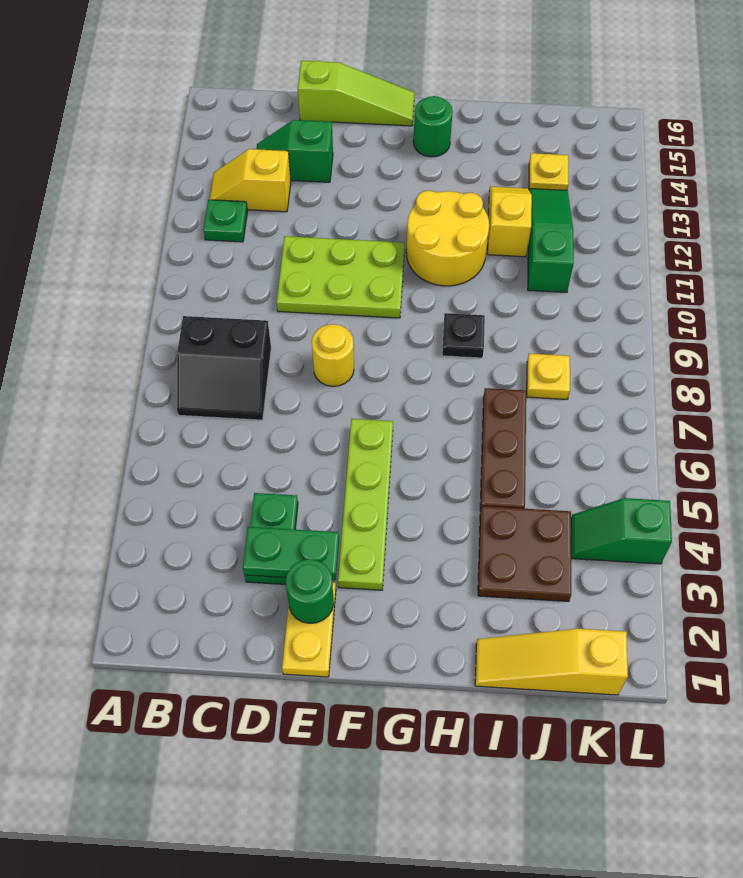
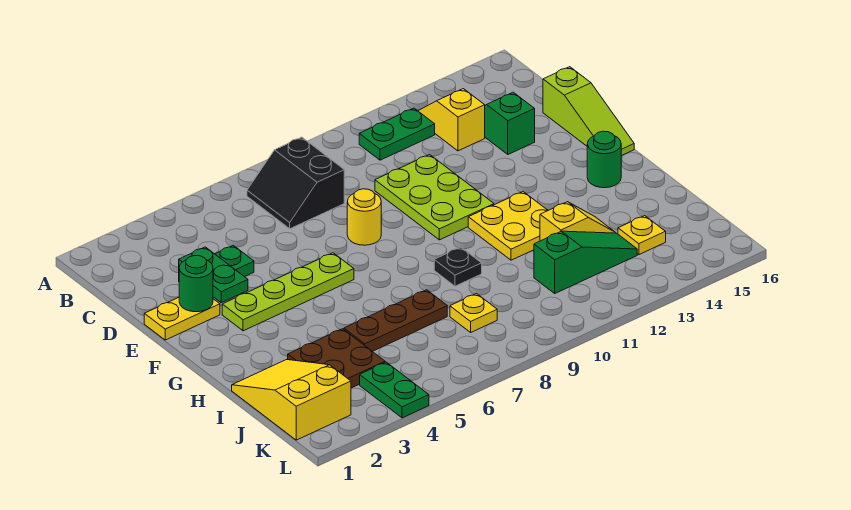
green 1x1 plate [203,200,247,242] -> green 1x2 plate [359,108,435,160]
yellow 2x2 round brick [406,191,489,286] -> yellow 2x2 plate [468,192,548,260]
yellow 1x3 slope [475,629,628,695] -> yellow 2x3 slope [232,360,351,440]
green 1x2 slope [571,498,672,564] -> green 1x2 plate [360,362,429,418]

